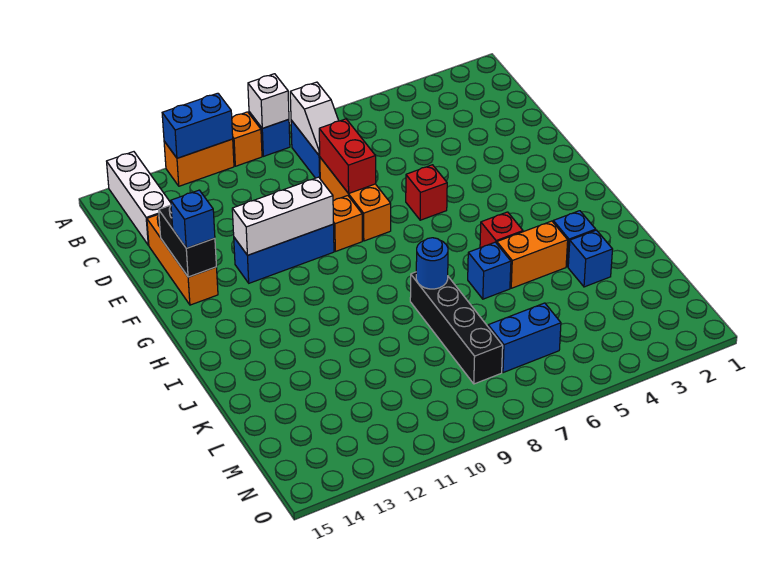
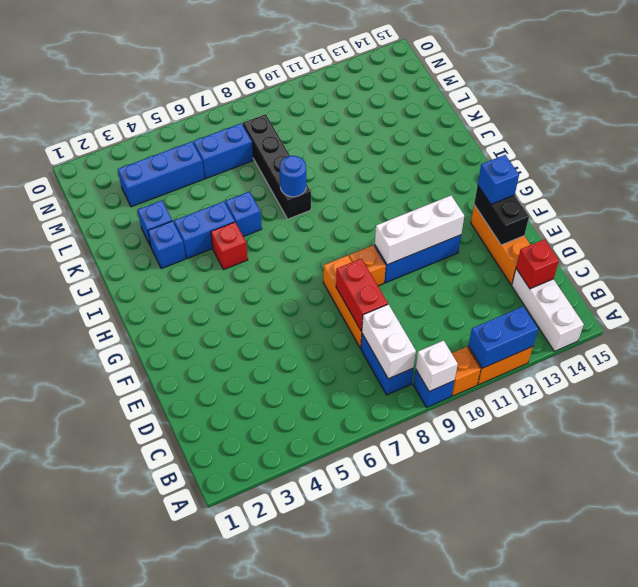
white 1x2 slope [290,82,339,156] -> white 1x2 brick [362,304,416,379]
red 1x1 brick [406,165,447,220] -> red 1x1 brick moved to [516,239,559,289]
orange 1x2 brick [497,221,568,288] -> blue 1x2 brick [174,201,235,259]
none -> blue 1x3 brick [118,142,204,207]

